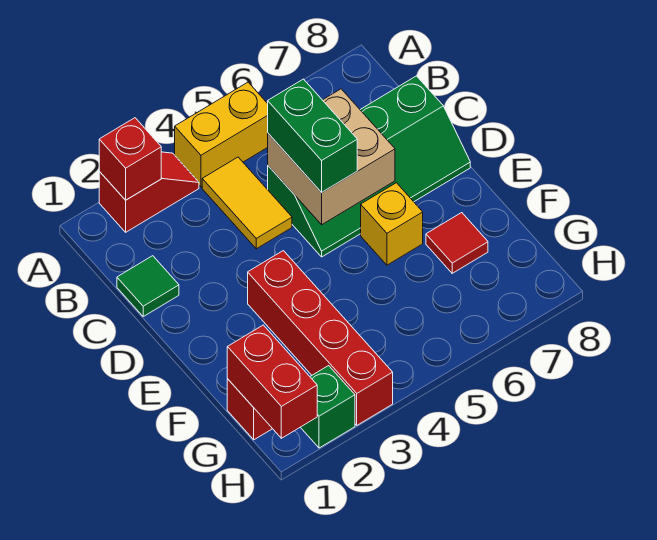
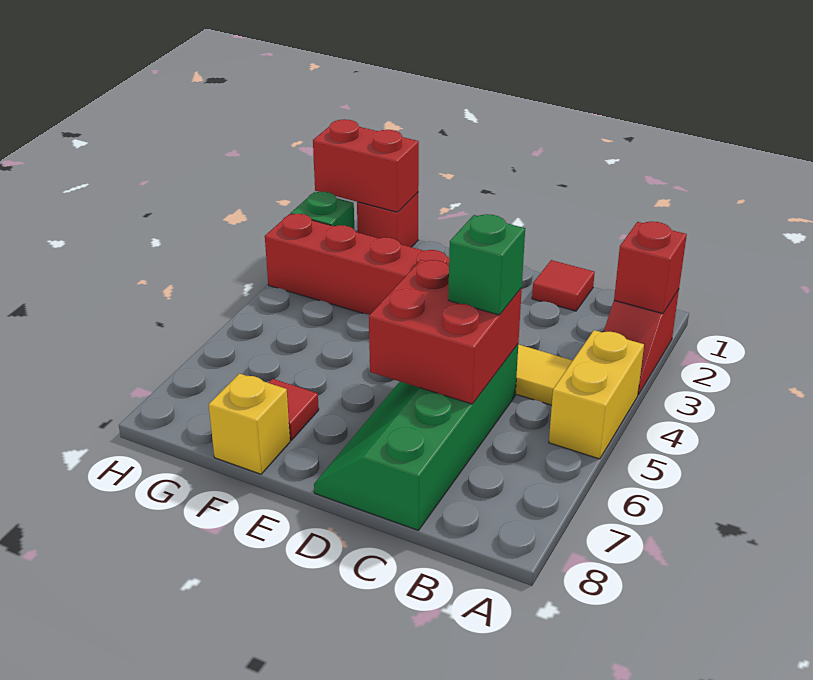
green 1x1 tile [117,256,179,316] -> red 1x1 tile [532,260,595,311]
tan 2x2 brick [268,89,395,225] -> red 2x2 brick [369,260,522,404]
green 1x2 brick [268,79,357,193] -> green 1x1 brick [448,214,525,315]
yellow 1x1 brick [361,183,423,265] -> yellow 1x1 brick moved to [209,374,290,474]

